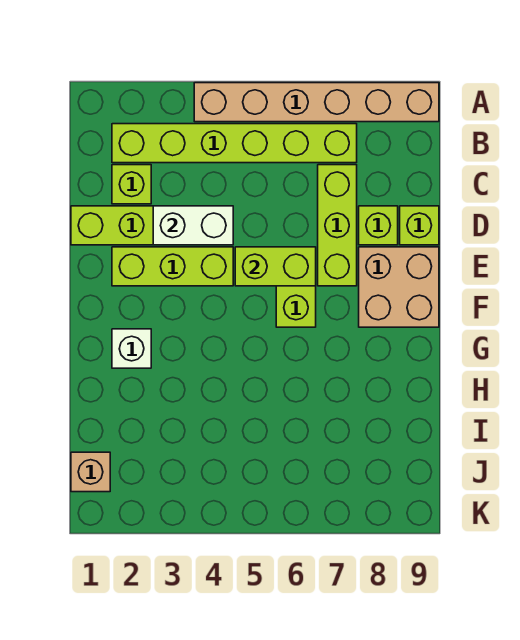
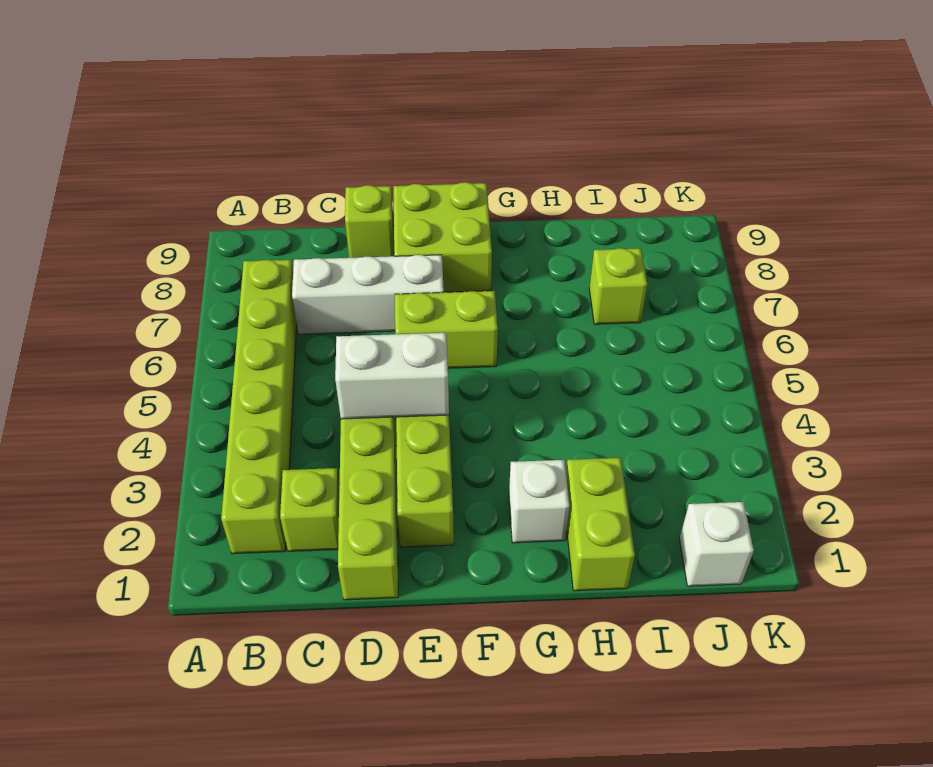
tan 1x6 brick [194,83,439,122] -> none
lime 1x3 brick [318,165,357,286] -> white 1x3 brick [292,255,444,334]
white 1x2 brick [153,206,233,245] -> white 1x2 brick turned to [335,333,449,419]
lime 1x1 brick [359,206,398,245] -> lime 1x1 brick moved to [589,248,647,324]
lime 1x2 brick [235,247,316,286] -> lime 1x2 brick moved to [566,458,635,591]
tan 2x2 brick [359,247,439,327] -> lime 2x2 brick [394,182,492,292]
tan 1x1 brick [71,452,110,492] -> white 1x1 brick [679,502,754,586]

